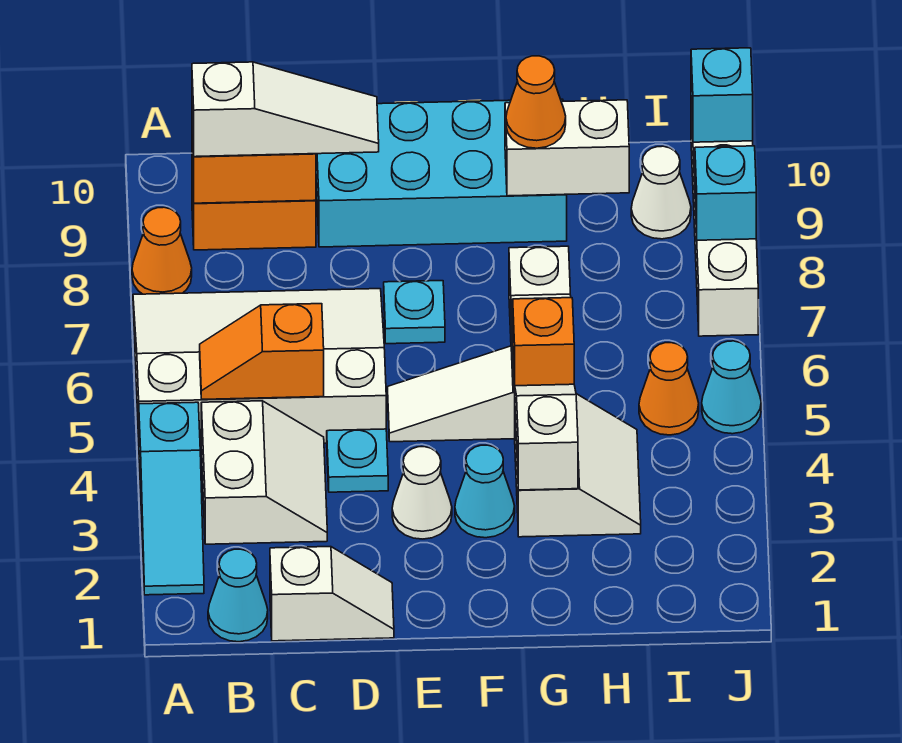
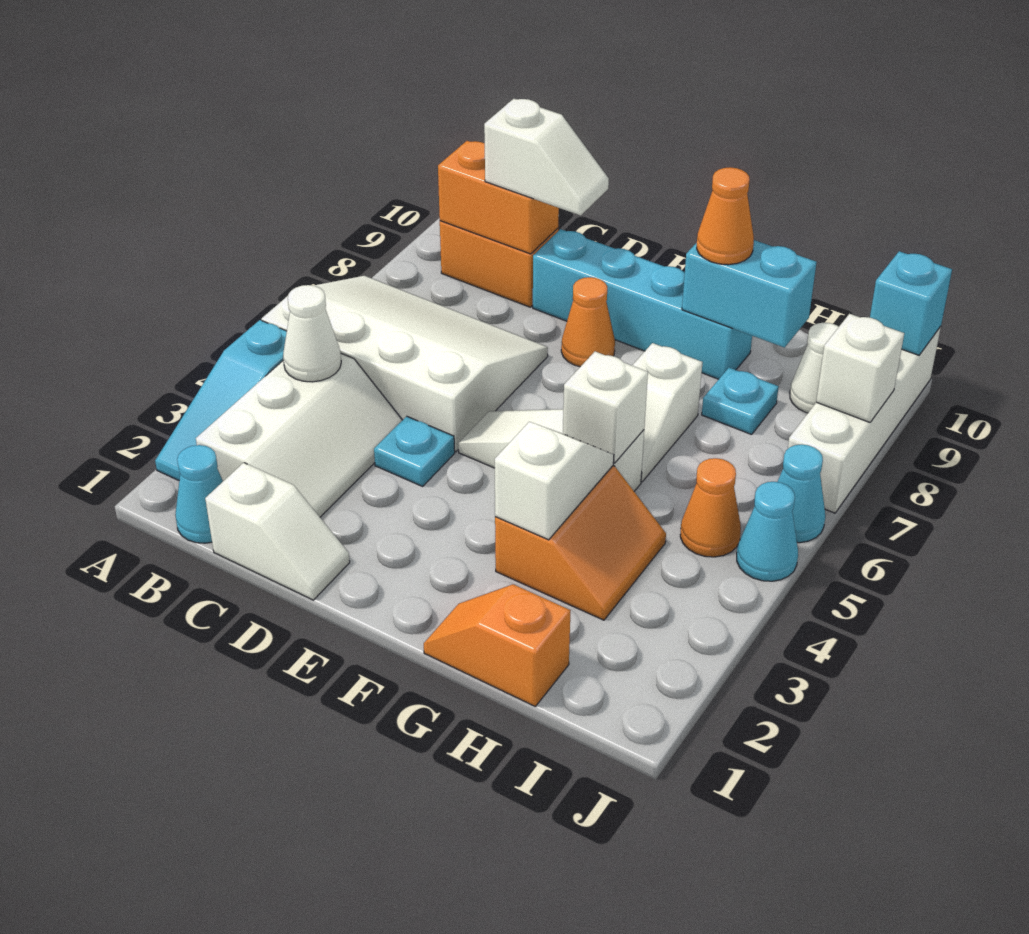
orange 1x1 cone [132,207,192,294] -> orange 1x1 cone moved to [561,277,615,367]
white 2x2 slope [201,401,327,544] -> white 2x3 slope [196,354,402,517]
orange 1x2 slope [200,304,324,399] -> orange 1x2 slope moved to [424,584,570,706]
white 1x3 slope [192,62,379,157] -> white 1x2 slope [484,99,609,215]
cyan 2x4 brick [316,99,567,247] -> cyan 1x4 brick [533,229,752,379]
white 1x1 cone [392,447,452,539] -> white 1x1 cone moved to [283,285,341,382]
cyan 1x1 plate [384,281,445,344] -> cyan 1x1 plate moved to [702,368,779,434]
cyan 1x1 cone [455,445,515,538] -> cyan 1x1 cone moved to [777,444,825,543]
white 2x2 slope [515,394,641,537] -> orange 2x2 slope [495,466,666,620]
orange 1x1 brick [513,298,574,389] -> white 1x1 brick [563,351,648,463]
white 1x2 brick [505,100,629,196] -> cyan 1x2 brick [682,240,817,348]
cyan 1x1 brick [695,146,756,240] -> white 1x1 brick [816,314,904,422]

